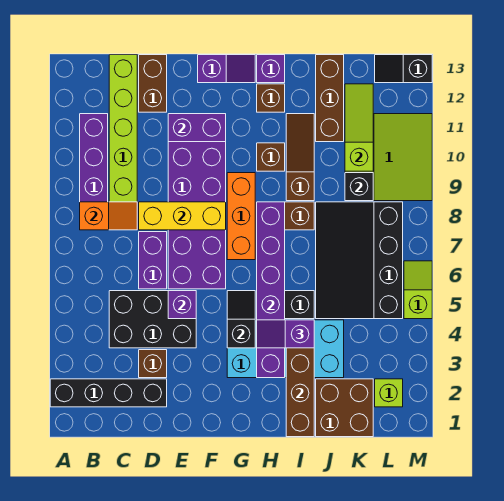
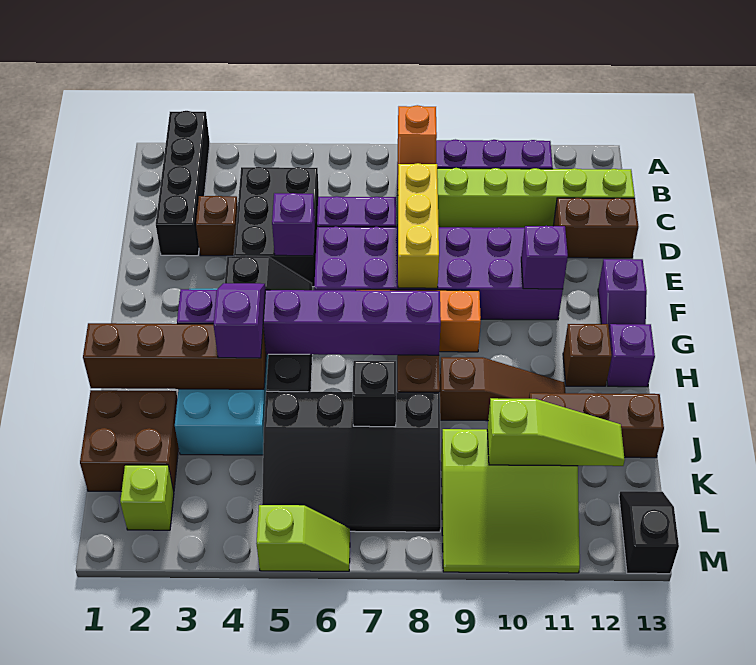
purple 1x2 brick [168,114,226,142] -> purple 1x1 brick [521,226,568,289]
brown 1x1 brick [257,143,285,171] -> none
black 3x4 slope [316,202,403,319] -> black 3x4 slope turned to [262,391,441,532]
black 1x1 brick [345,173,373,201] -> black 1x1 brick moved to [353,361,396,427]

